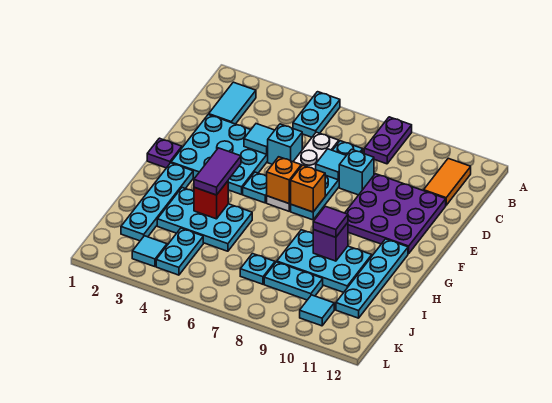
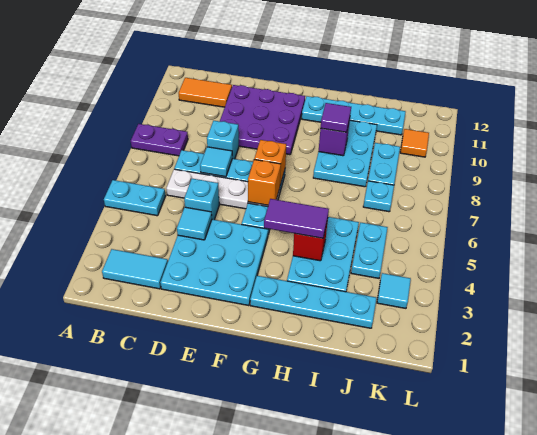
purple 1x1 plate [147,138,182,168] -> none
cyan 1x2 plate [156,228,203,275] -> cyan 1x2 plate turned to [351,223,388,278]
cyan 1x1 tile [300,295,334,326] -> orange 1x1 tile [400,129,429,157]

